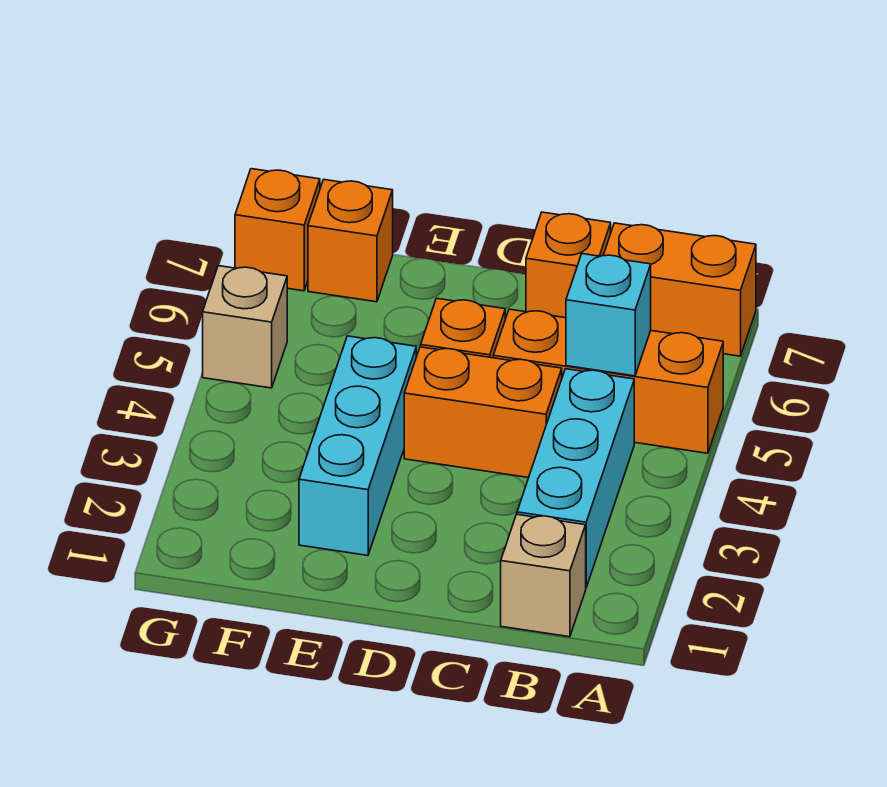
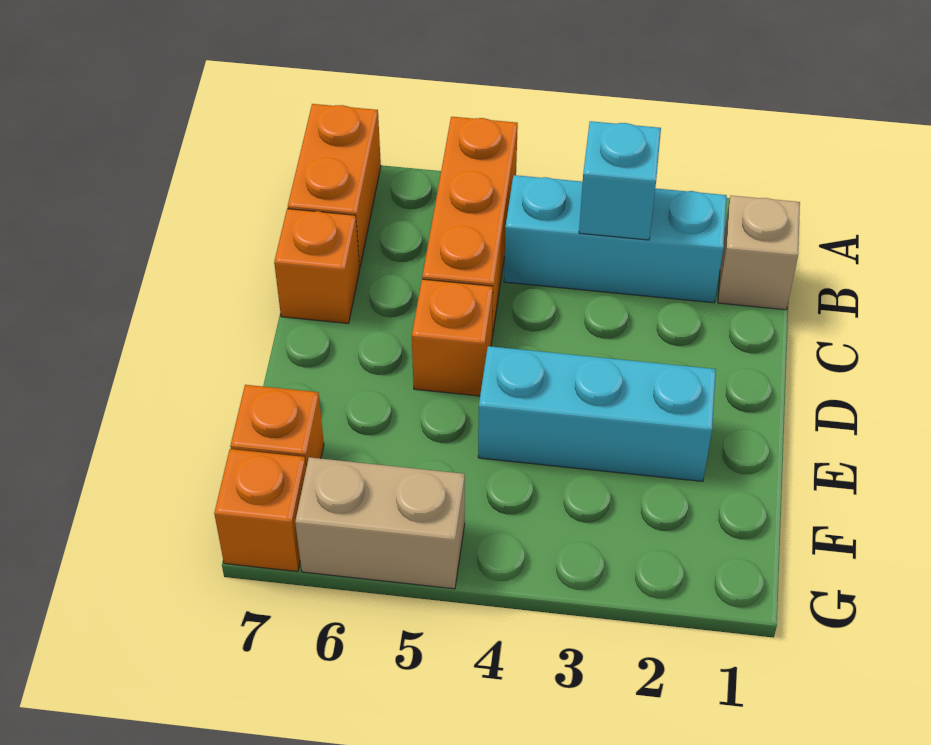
cyan 1x1 brick [566,254,651,376] -> cyan 1x1 brick moved to [579,121,661,240]
orange 1x2 brick [404,347,562,478] -> none
tan 1x1 brick [203,266,287,388] -> tan 1x2 brick [295,457,465,589]

